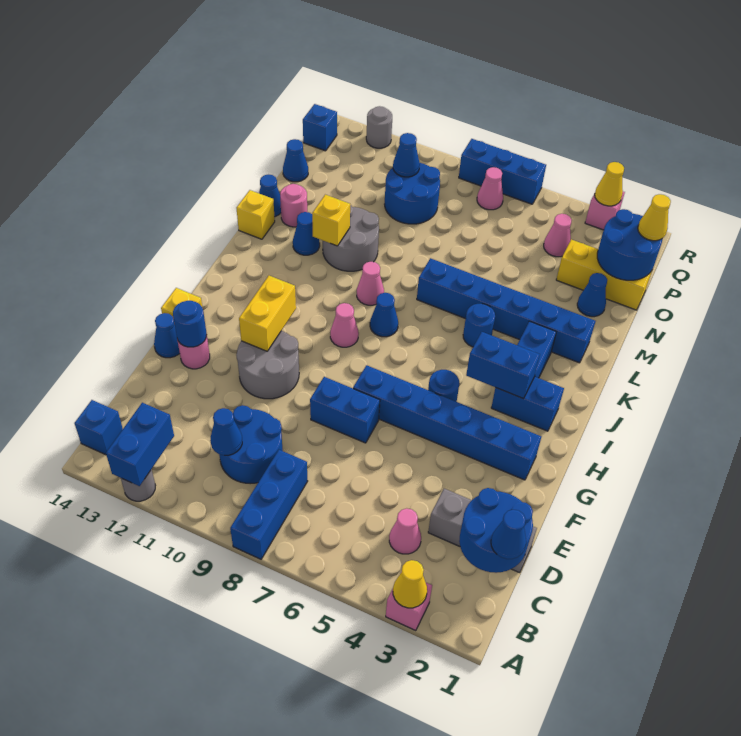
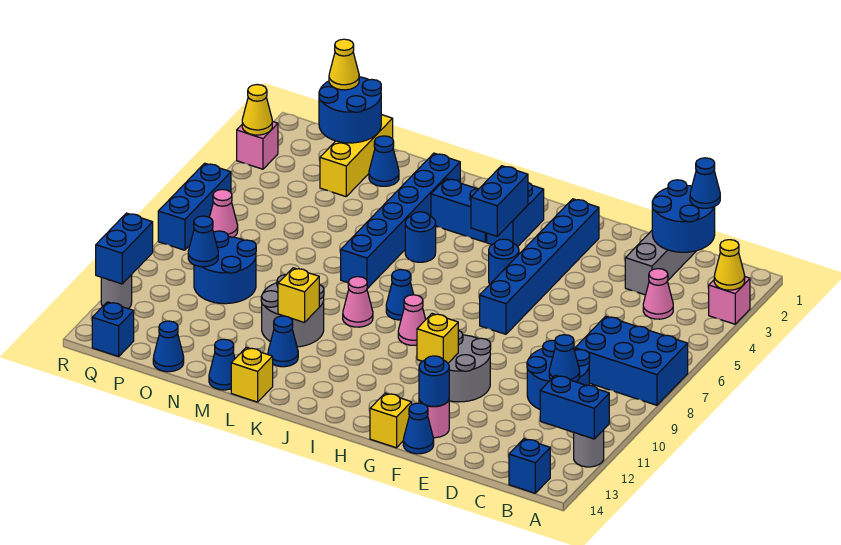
blue 1x3 brick [230,450,308,559] -> blue 2x3 brick [575,316,688,405]
blue 1x2 brick [310,377,380,443] -> blue 1x2 brick moved to [96,213,153,284]
yellow 1x2 brick [239,276,296,351] -> yellow 1x1 brick [417,314,458,363]
pink 1x1 round brick [280,184,307,227] -> none
pink 1x1 cone [544,214,572,257] -> none

